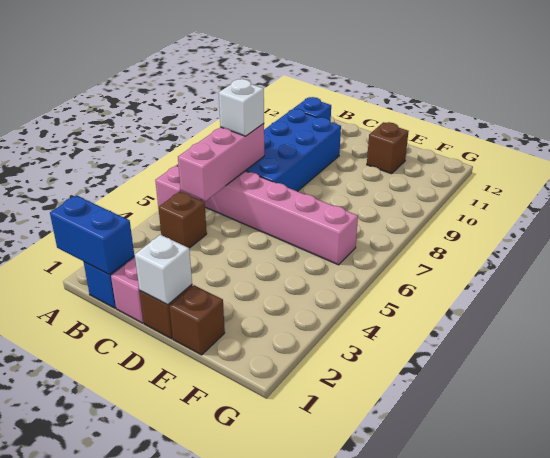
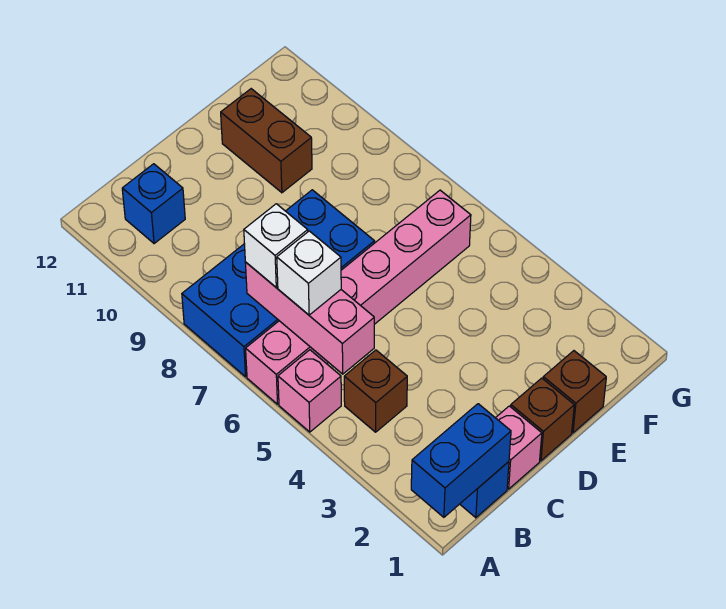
blue 2x4 brick [246,109,341,191] -> blue 2x4 brick turned to [182,190,375,377]
white 1x1 brick [135,235,192,305] -> white 1x1 brick moved to [277,231,341,315]
brown 1x1 brick [367,122,409,174] -> brown 1x2 brick [221,89,312,193]

